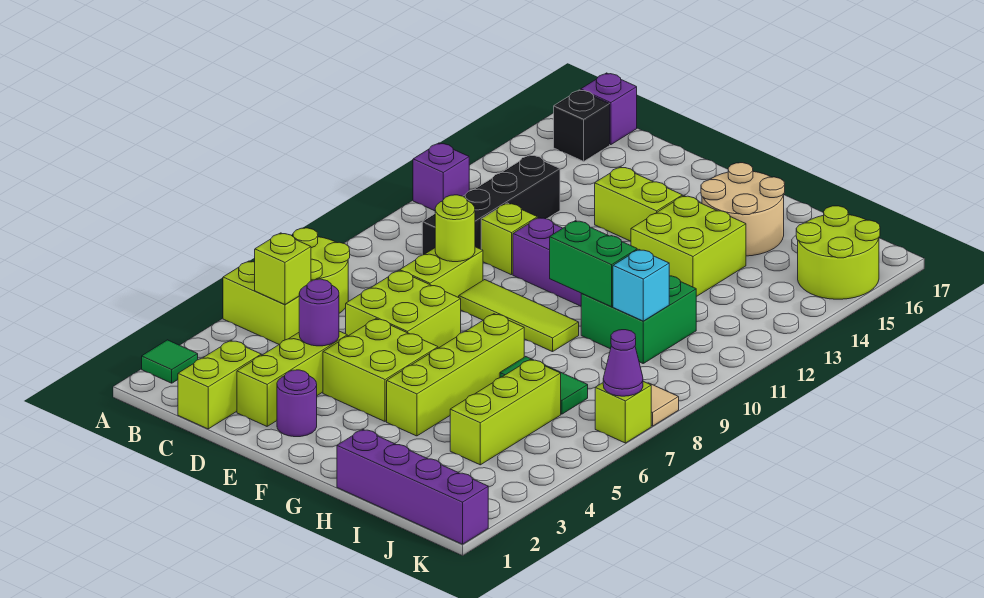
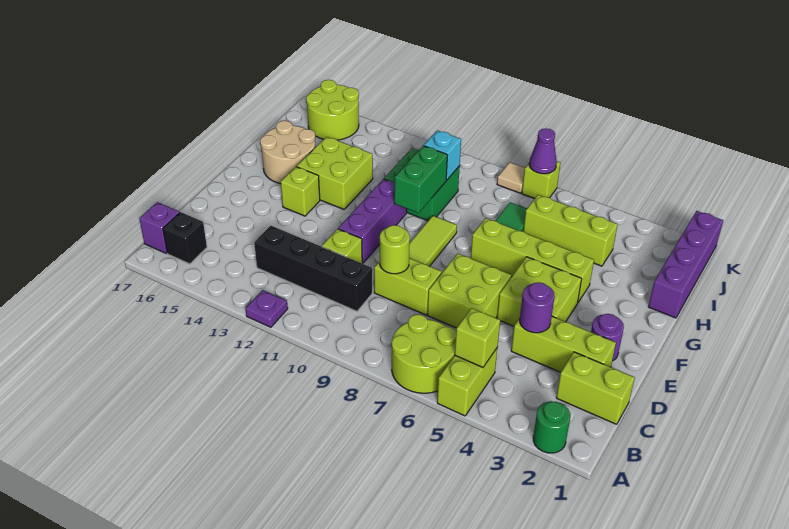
green 1x1 tile [142,340,198,383] -> green 1x1 round brick [533,401,570,453]
purple 1x1 brick [413,143,469,211] -> purple 1x1 plate [246,290,288,327]
lime 1x2 brick [595,167,682,241] -> lime 1x1 brick [281,167,320,216]

